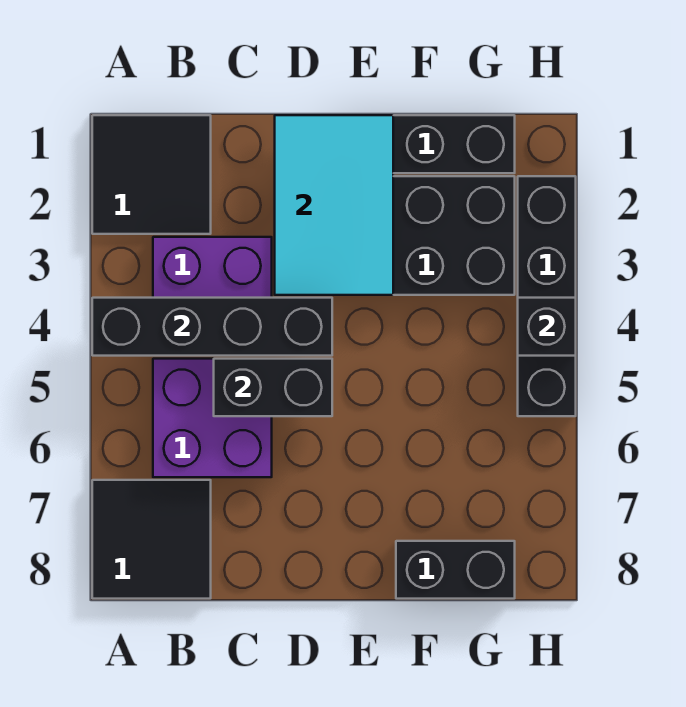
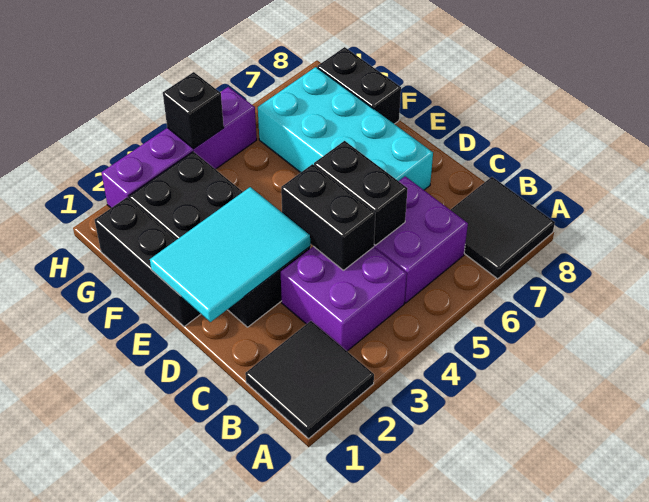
black 1x4 brick [92,298,332,356] -> black 1x2 brick [281,164,375,270]
none -> cyan 2x4 brick [258,67,433,190]
black 1x4 brick [518,176,576,416] -> purple 1x4 brick [101,87,257,208]

